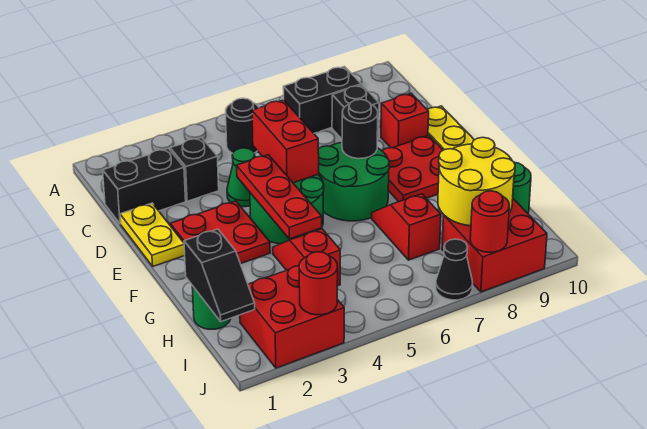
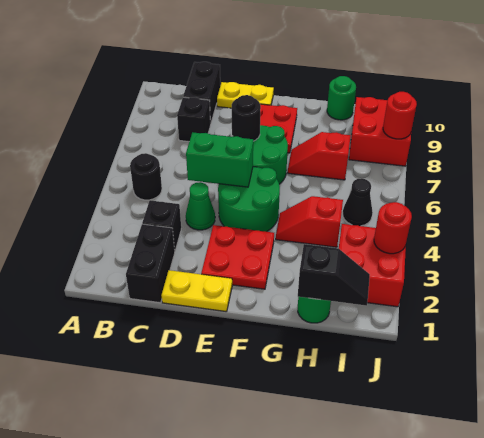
black 1x2 brick [283,66,361,133] -> black 1x2 brick moved to [183,62,220,124]
red 1x2 brick [252,100,319,183] -> green 1x2 brick [186,132,253,187]
red 1x1 brick [381,93,429,148] -> none
red 1x3 plate [237,155,322,239] -> none
yellow 2x2 round brick [438,138,515,226] -> none
black 1x1 cone [436,239,473,300] -> black 1x1 cone moved to [343,178,373,226]

